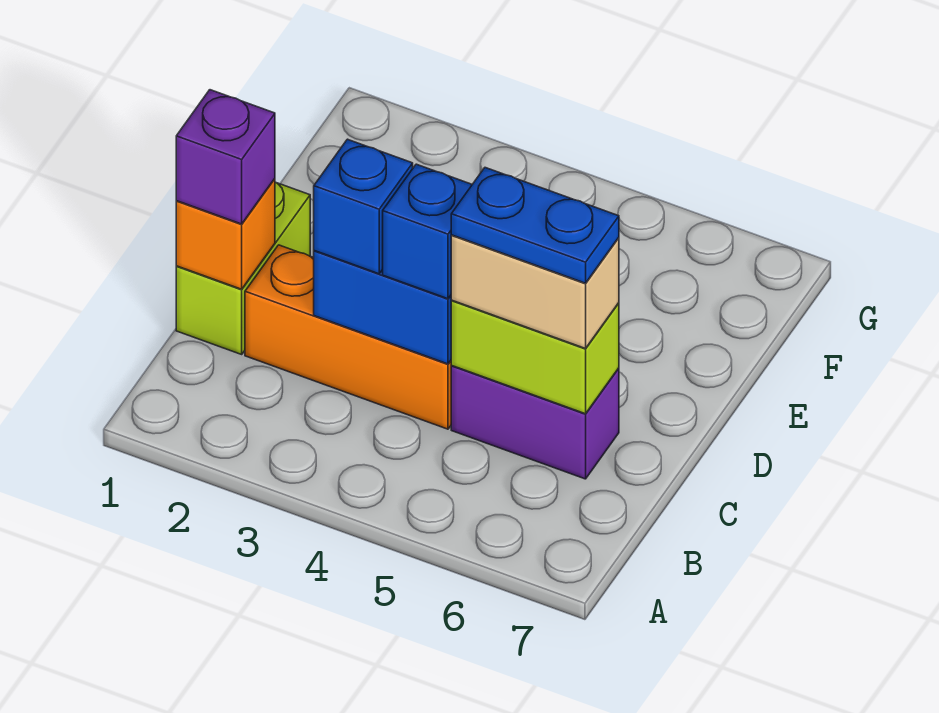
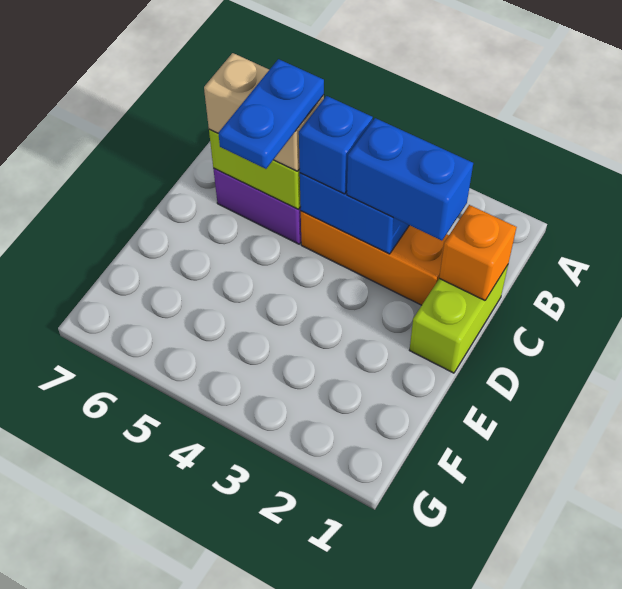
purple 1x1 brick [176,90,275,224] -> none
blue 1x1 brick [314,139,413,274] -> blue 1x2 brick [347,118,473,241]
blue 1x2 plate [451,168,619,283] -> blue 1x2 plate turned to [218,59,324,169]

